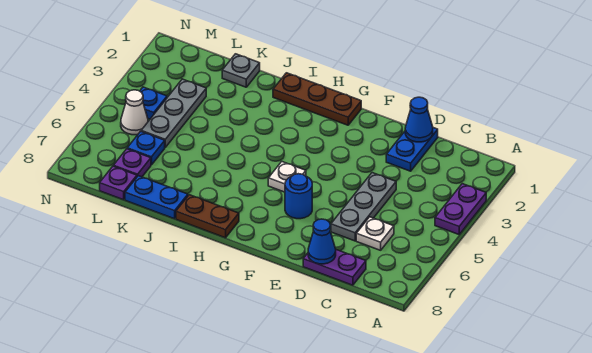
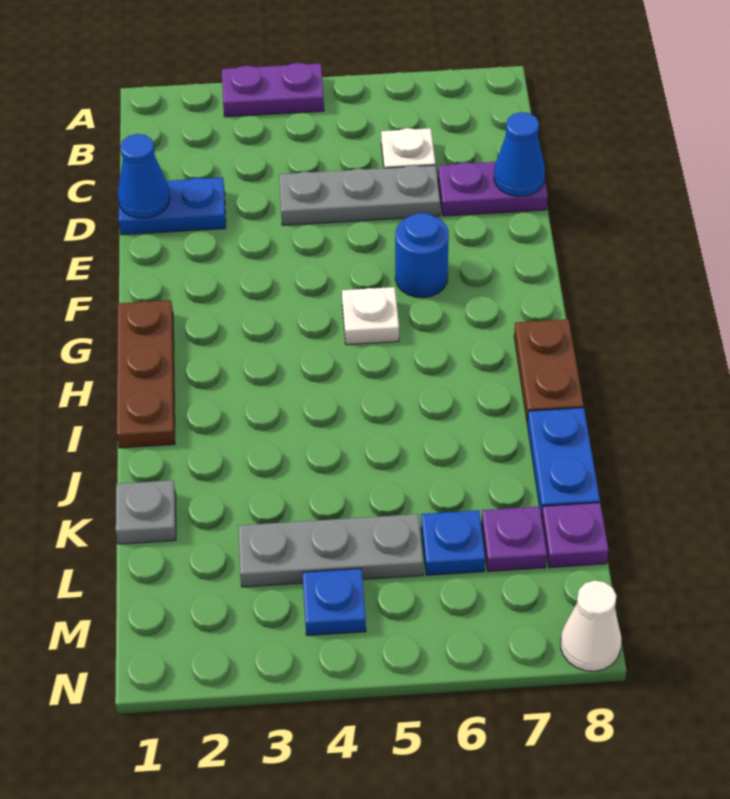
purple 1x2 plate [303,250,366,285] -> purple 1x2 plate turned to [438,162,548,216]
white 1x1 cone [121,90,148,135] -> white 1x1 cone moved to [560,581,621,671]

